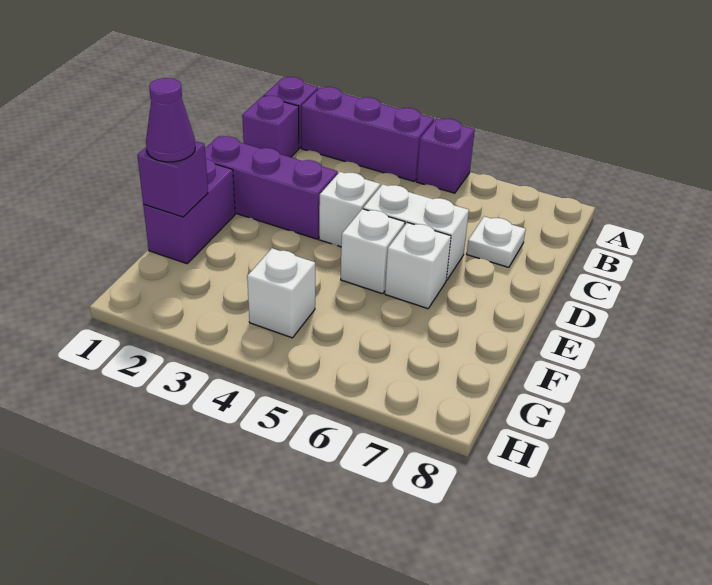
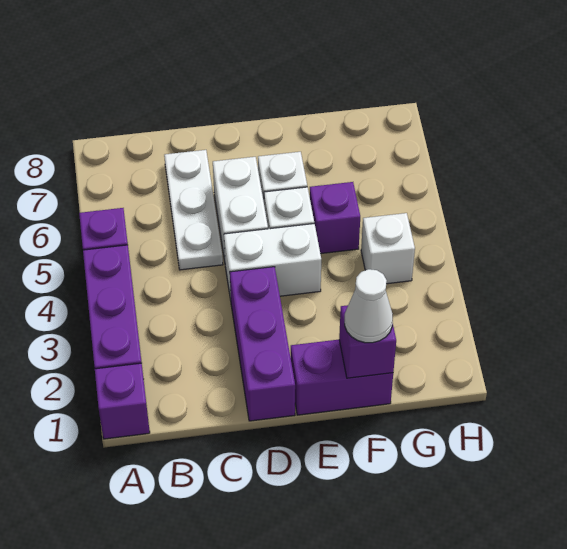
purple 1x1 brick [242,96,299,157] -> purple 1x1 brick moved to [310,182,360,254]
white 1x1 plate [467,216,526,267] -> white 1x3 plate [164,150,223,270]
white 1x1 brick [319,172,380,247] -> white 1x2 brick [224,224,321,300]
purple 1x1 cone [146,78,195,162] -> white 1x1 cone [345,269,393,343]

